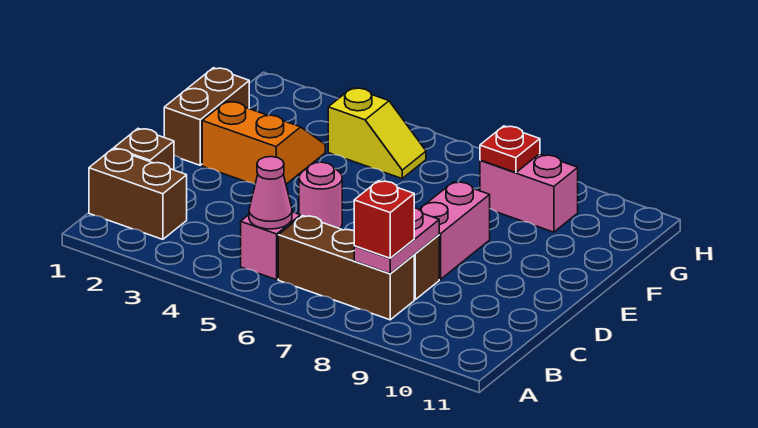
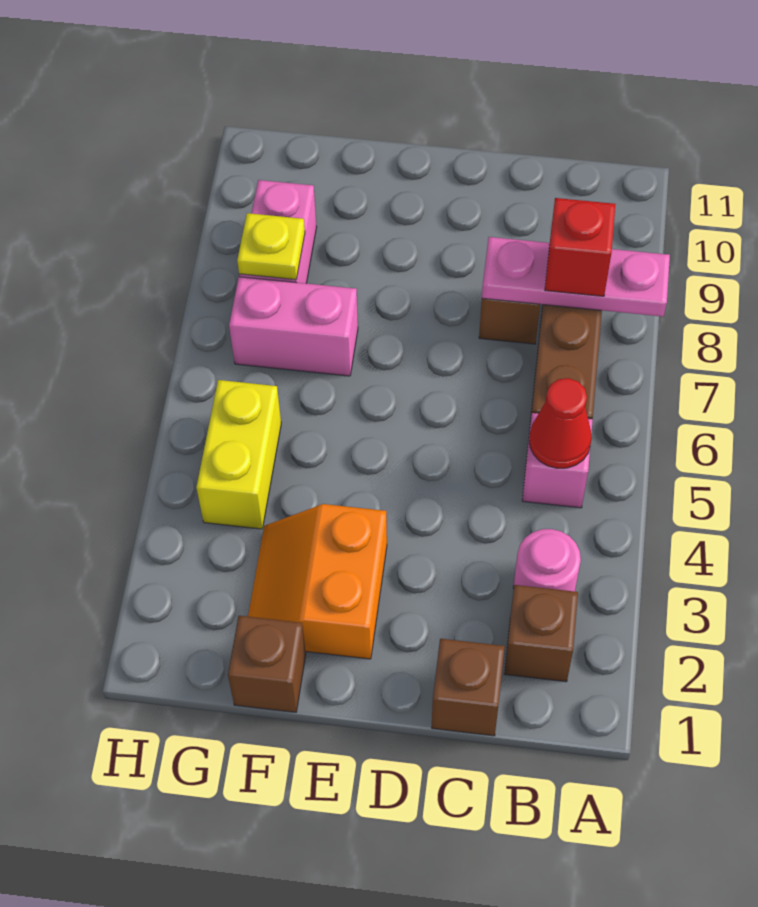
brown 1x2 brick [89,149,187,239] -> brown 1x1 brick [504,585,578,682]
pink 1x1 cone [249,157,292,229] -> red 1x1 cone [529,378,592,468]
pink 1x2 plate [354,208,439,274] -> pink 1x3 plate [482,237,670,317]
pink 1x1 round brick [299,162,342,229] -> pink 1x1 round brick moved to [513,529,581,592]
pink 1x2 brick [419,182,490,279] -> pink 1x2 brick moved to [229,277,358,376]
brown 1x2 brick [164,68,249,165] -> brown 1x1 brick [228,616,306,712]
yellow 1x2 slope [328,88,426,178] -> yellow 1x2 brick [196,380,281,529]
red 1x1 plate [480,126,540,173] -> yellow 1x1 plate [237,213,305,280]

